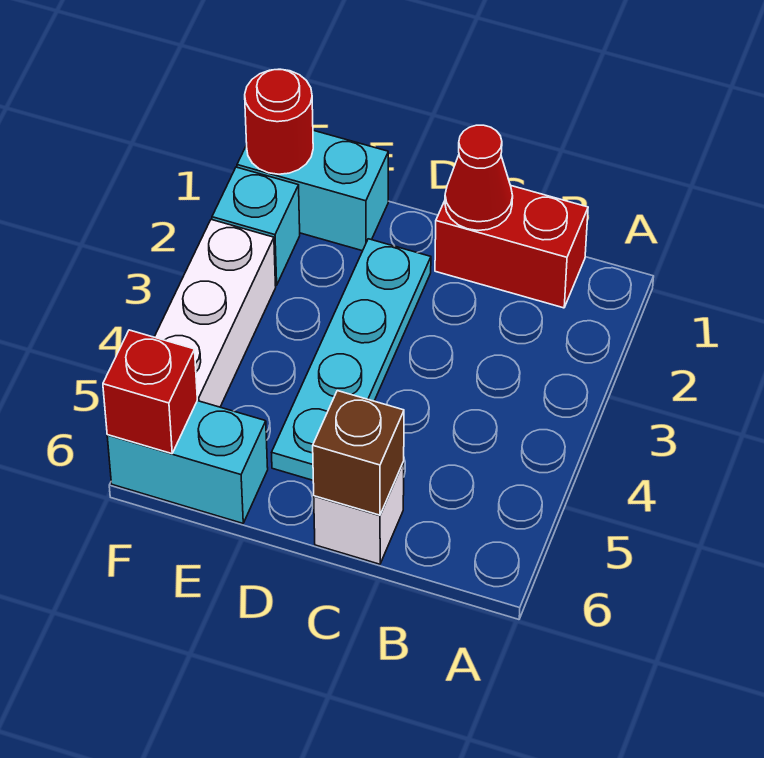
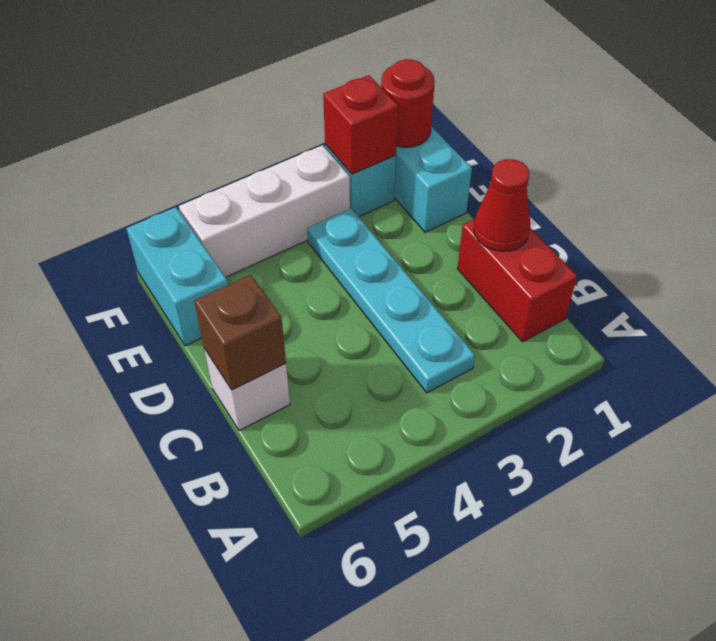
cyan 1x4 plate [272,239,431,480] -> cyan 1x4 plate turned to [307,209,475,393]
red 1x1 brick [103,330,197,454] -> red 1x1 brick moved to [323,75,398,174]

